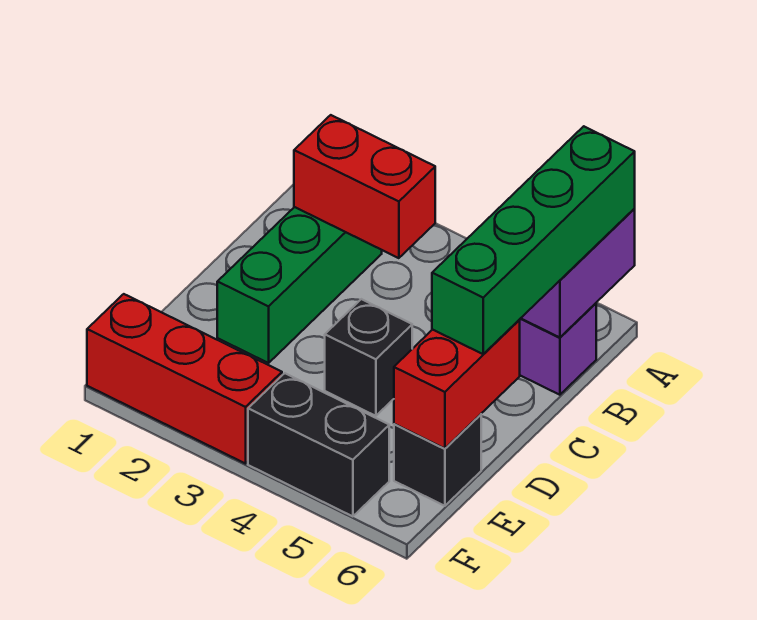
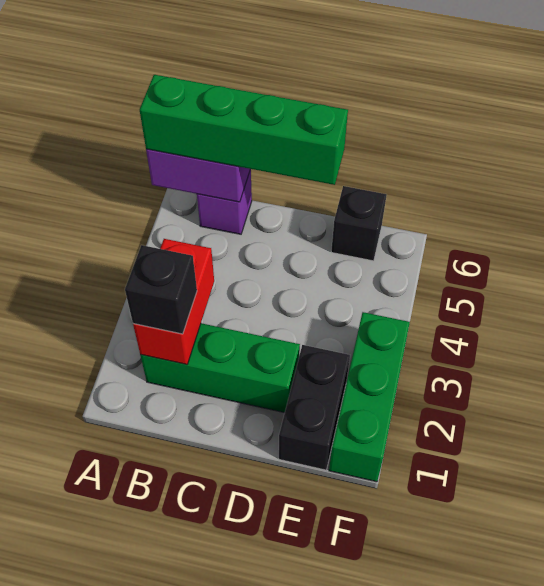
black 1x1 brick [325,299,412,416] -> black 1x1 brick moved to [125,245,197,334]
red 1x2 brick [394,320,520,449] -> none
red 1x3 brick [87,294,282,464] -> green 1x3 brick [329,312,410,482]
black 1x2 brick [248,373,389,516] -> black 1x2 brick moved to [279,345,350,470]

